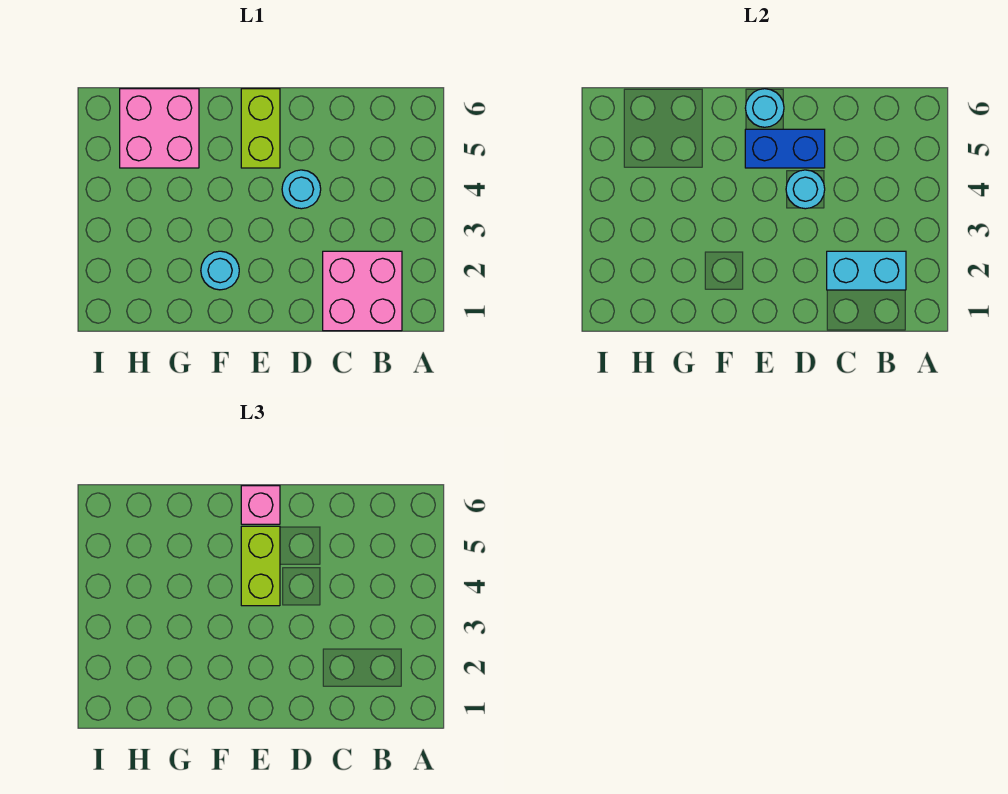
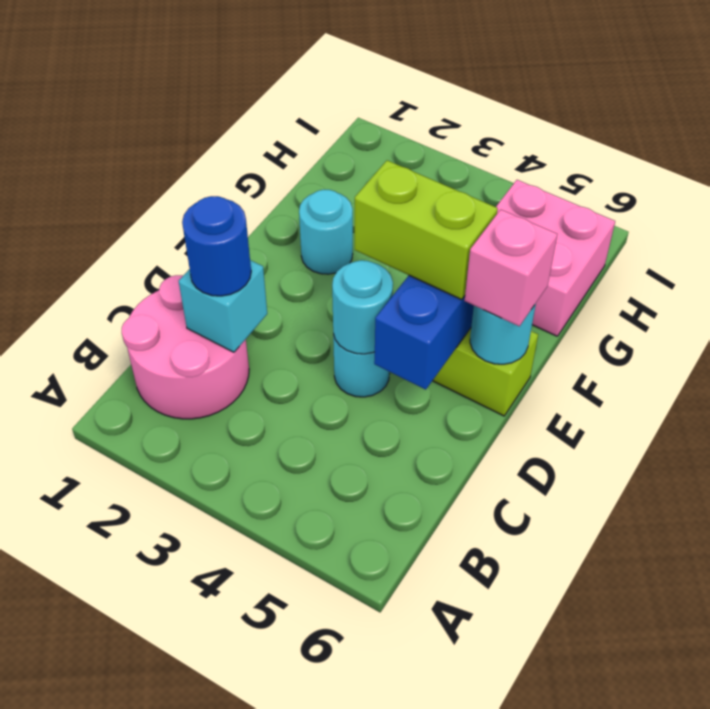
pink 2x2 brick [323,251,402,331] -> pink 2x2 round brick [122,275,249,419]
cyan 1x2 brick [827,251,906,290] -> cyan 1x1 brick [179,260,267,352]
none -> blue 1x1 round brick [182,196,251,296]

